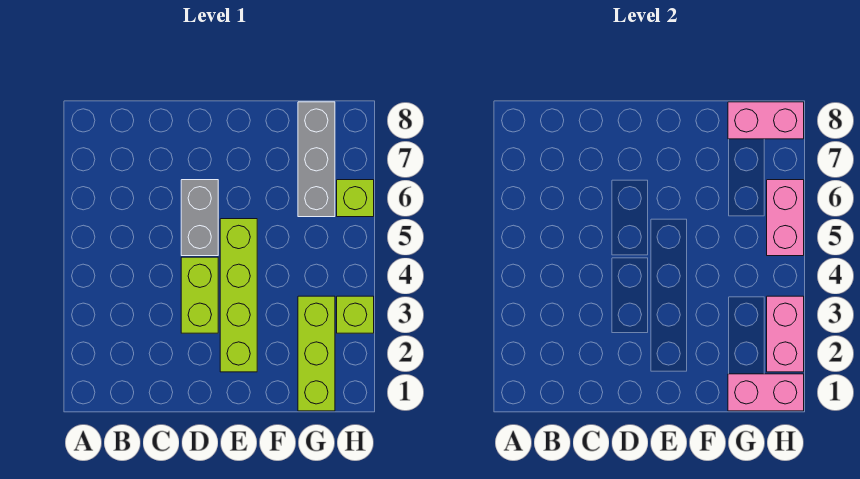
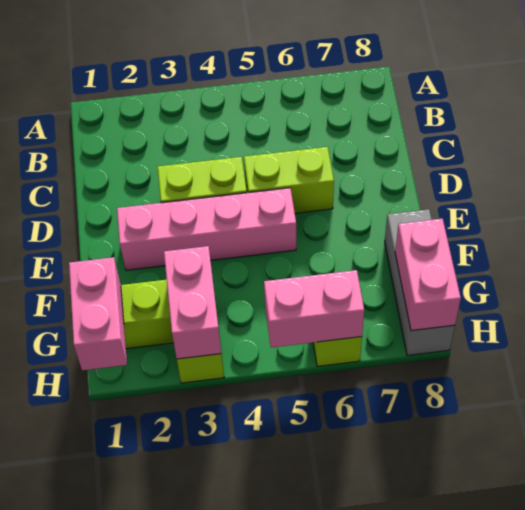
grey 1x2 brick [181,180,218,256] -> lime 1x2 brick [244,147,334,213]
lime 1x4 brick [220,219,257,372] -> pink 1x4 brick [117,188,296,270]
grey 1x3 brick [298,102,335,217] -> grey 1x3 brick turned to [385,209,455,355]
pink 1x2 brick [767,296,804,372] -> pink 1x2 brick turned to [164,246,221,359]

